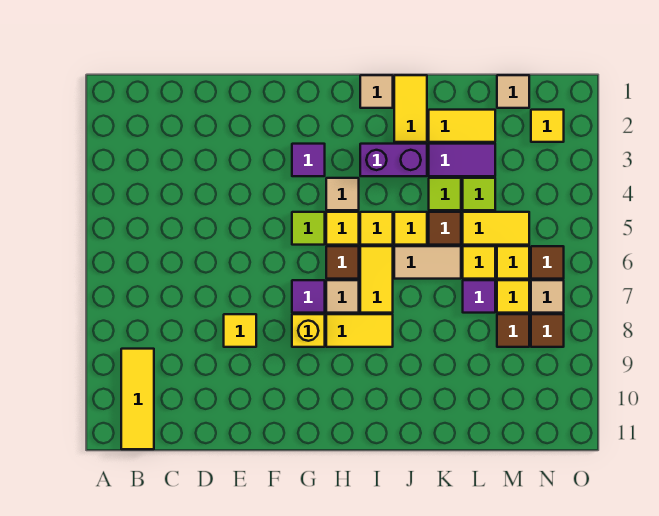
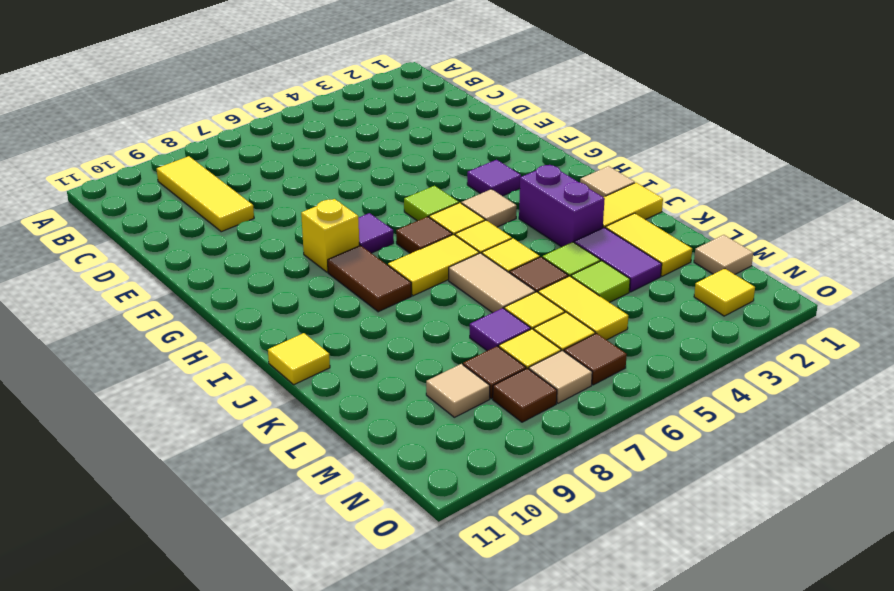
yellow 1x3 tile [121,349,154,449] -> yellow 1x3 tile turned to [157,156,254,232]
yellow 1x1 tile [224,314,256,347] -> yellow 1x1 tile moved to [268,333,330,384]
tan 1x1 tile [326,280,359,313] -> tan 1x1 tile moved to [426,364,490,417]
yellow 1x2 tile [326,314,393,347] -> brown 1x2 tile [328,246,412,312]

